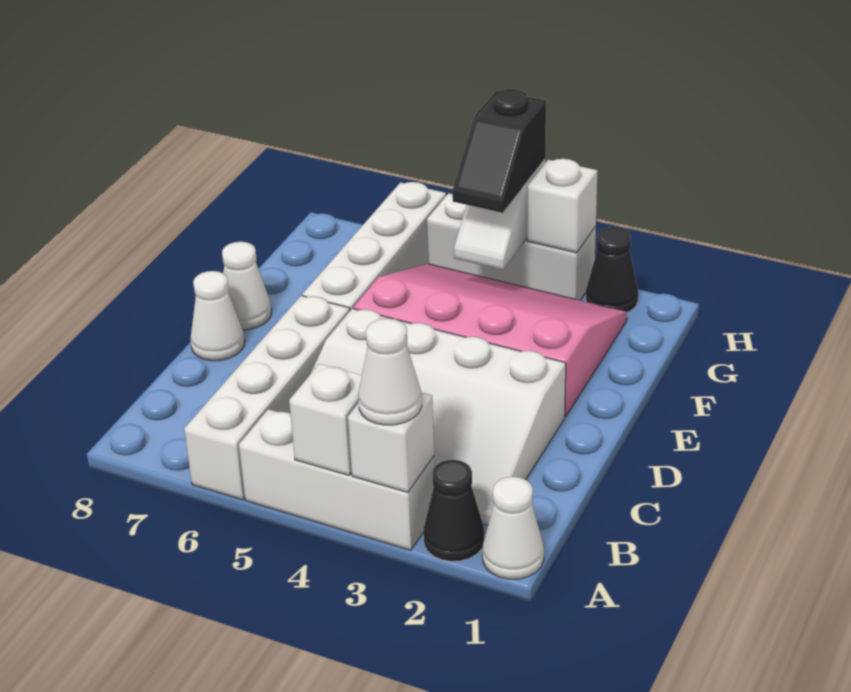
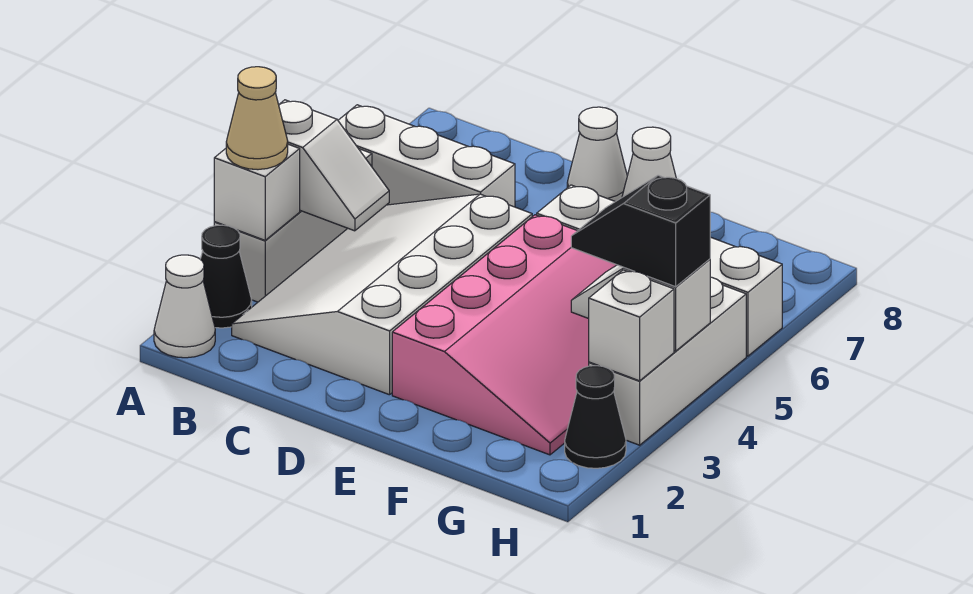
white 1x1 cone [358,318,422,425] -> tan 1x1 cone [226,67,288,170]
white 1x4 brick [184,296,350,500] -> white 1x3 brick [338,105,515,207]

